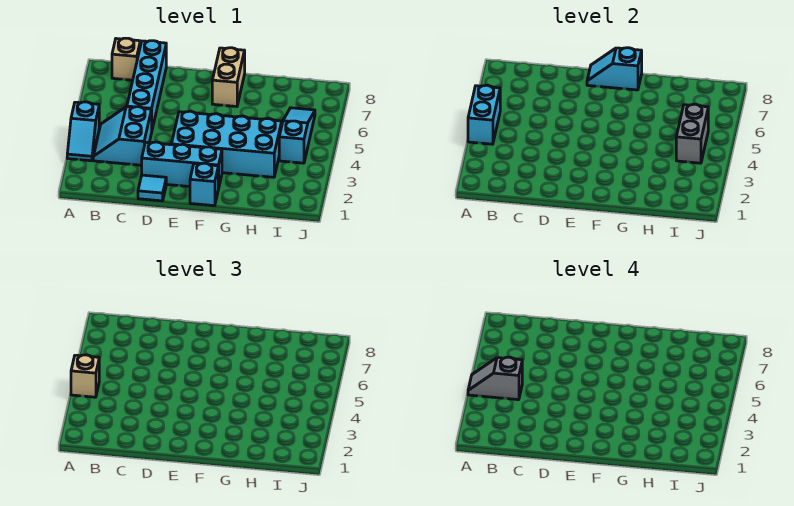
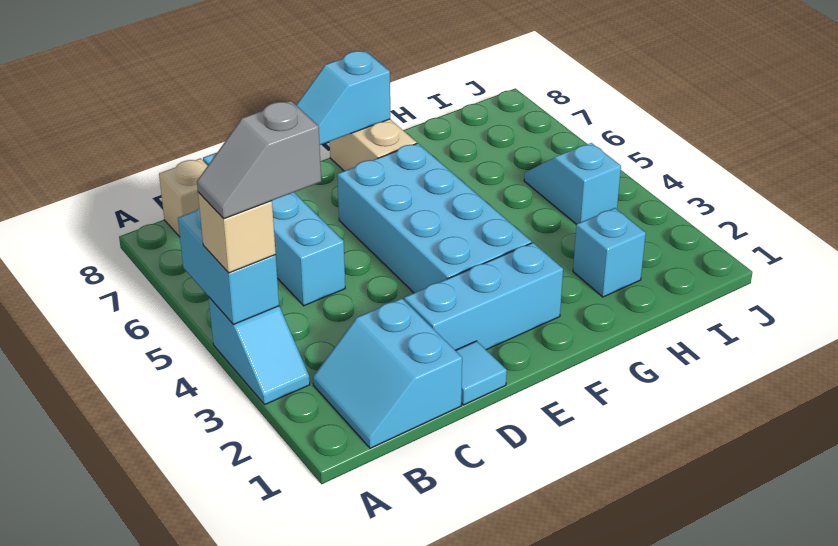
cyan 2x2 slope [93,107,152,165] -> cyan 2x2 slope moved to [313,298,462,448]
cyan 2x4 brick [172,111,282,177] -> cyan 2x4 brick turned to [337,143,532,293]
cyan 1x1 brick [190,163,218,206] -> cyan 1x1 brick moved to [573,208,646,297]
cyan 1x3 slope [279,108,315,163] -> cyan 1x2 slope [524,143,621,224]
grey 1x2 brick [676,104,708,163] -> none

